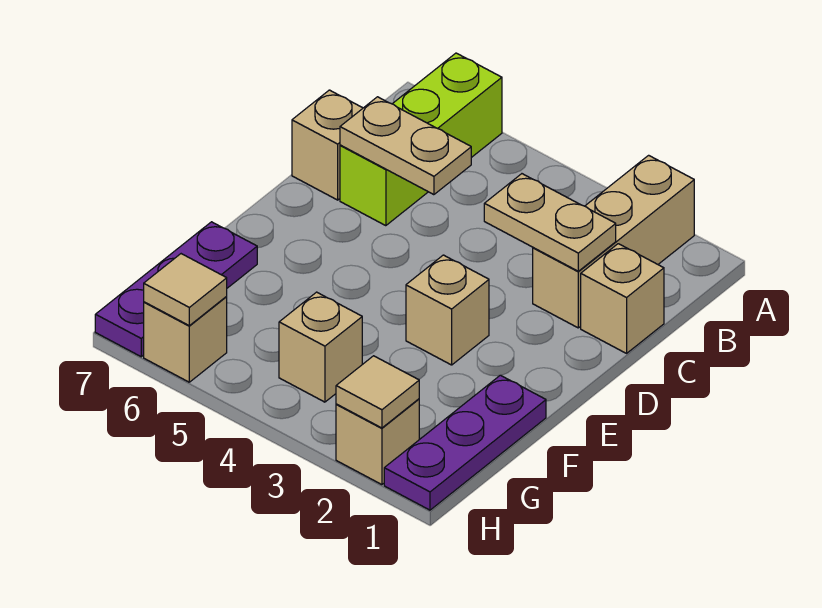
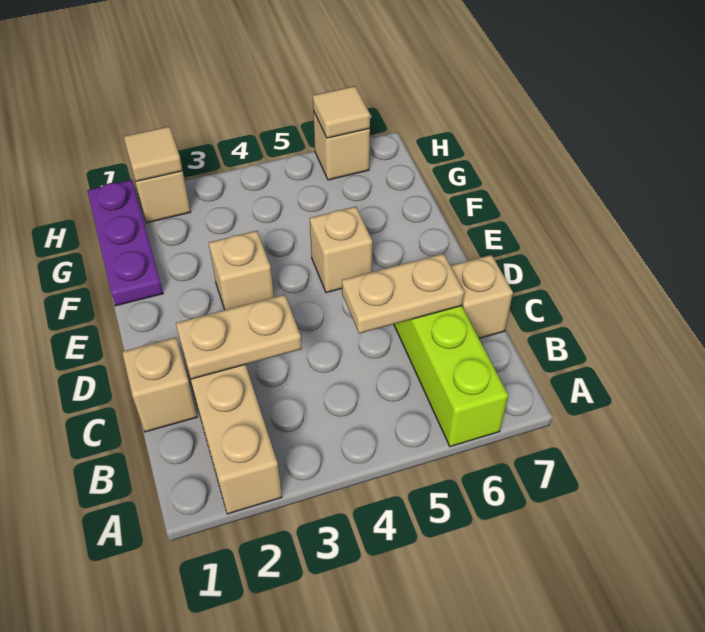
purple 1x3 plate [95,222,257,357] -> none
tan 1x1 brick [279,292,362,402] -> tan 1x1 brick moved to [310,207,372,293]

